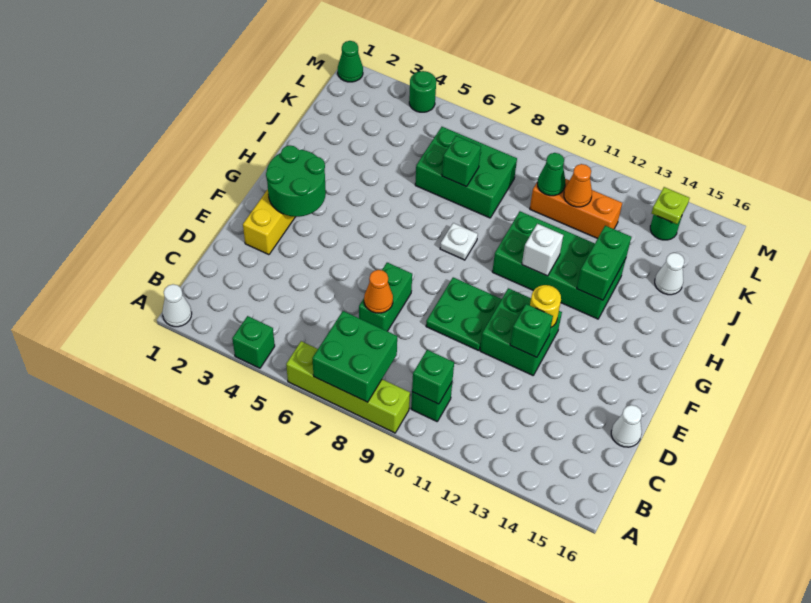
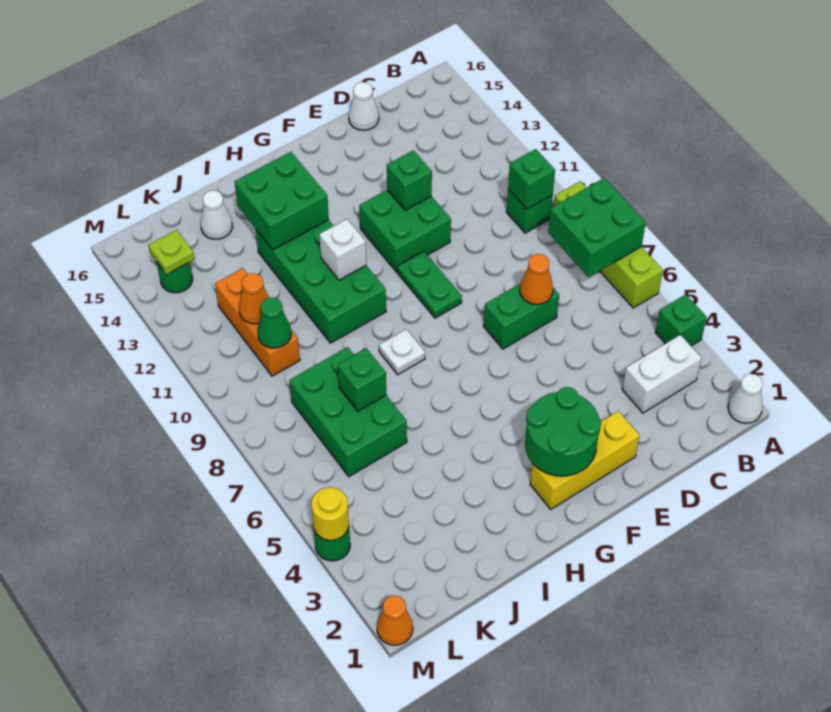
none -> white 1x2 brick [622,335,702,413]
green 2x2 plate [426,277,502,351] -> green 1x2 plate [397,251,462,318]
yellow 1x1 round brick [530,285,561,327] -> yellow 1x1 round brick moved to [311,487,349,540]
green 1x2 brick [577,226,631,300] -> green 2x2 brick [235,152,329,250]
green 1x1 cone [338,41,363,82] -> orange 1x1 cone [377,595,413,645]

